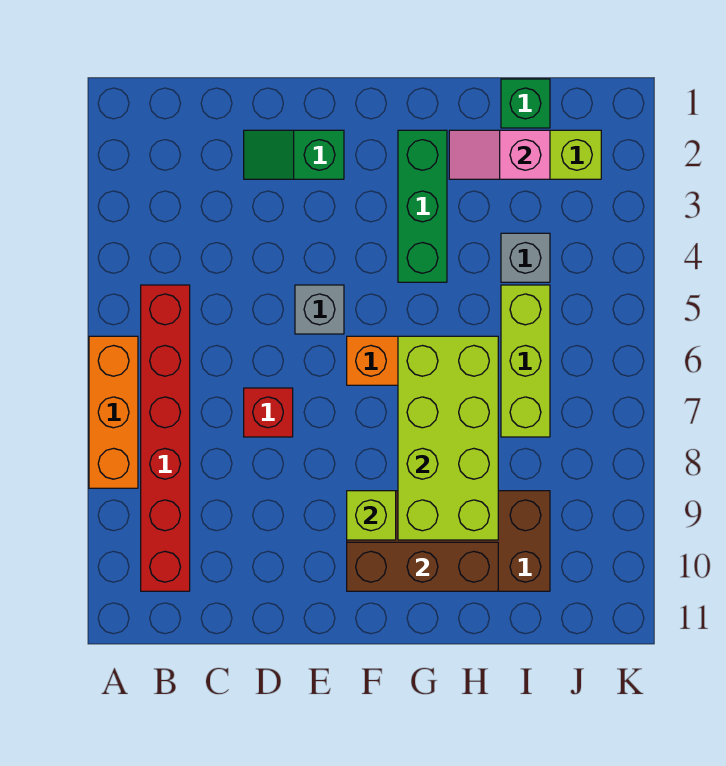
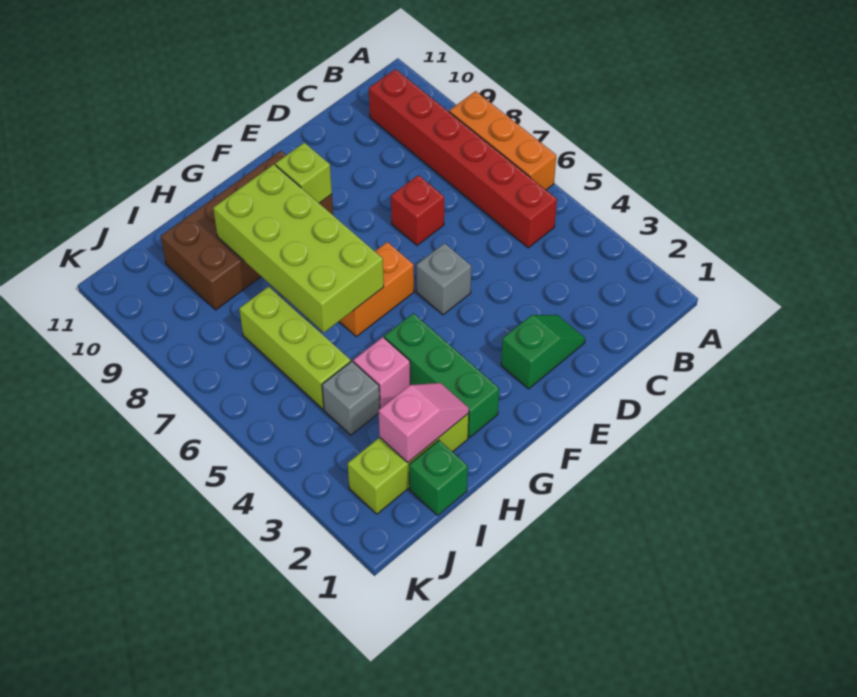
brown 1x3 brick [347,542,498,591] -> none
none -> pink 1x1 brick [353,337,410,408]

